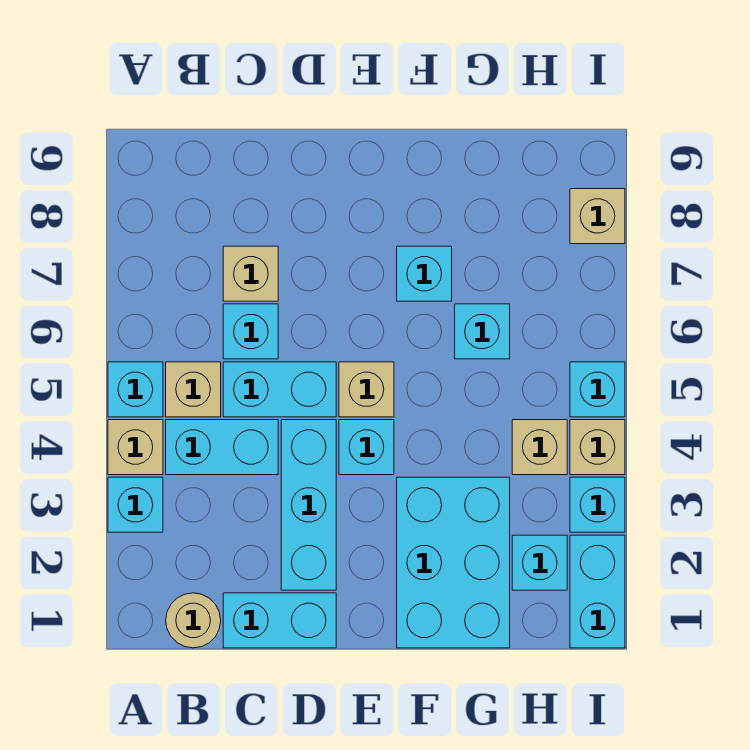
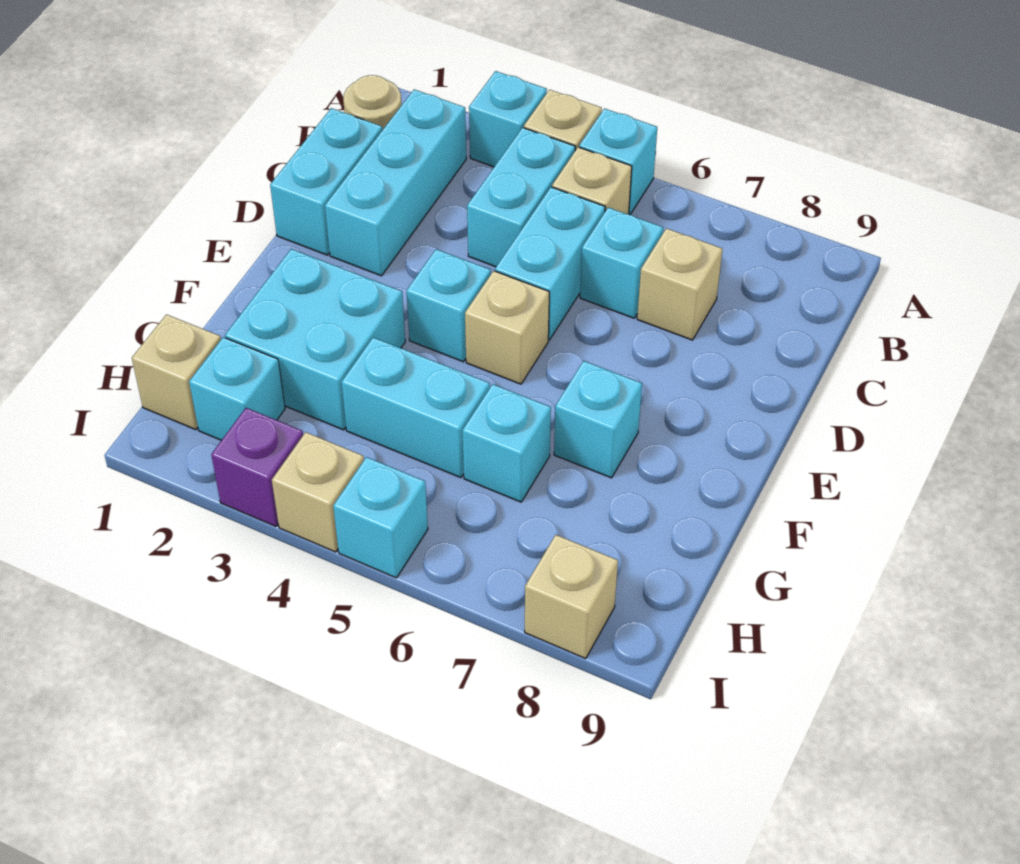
cyan 1x3 brick [281,420,336,590] -> cyan 1x3 brick turned to [325,90,466,276]
cyan 2x3 brick [397,477,510,648] -> cyan 2x2 brick [225,249,405,430]
tan 1x1 brick [512,420,567,475] -> tan 1x1 brick moved to [132,314,221,430]
cyan 1x2 brick [570,535,625,648] -> cyan 1x2 brick moved to [342,337,490,478]
cyan 1x1 brick [570,477,625,532] -> purple 1x1 brick [211,408,303,526]

